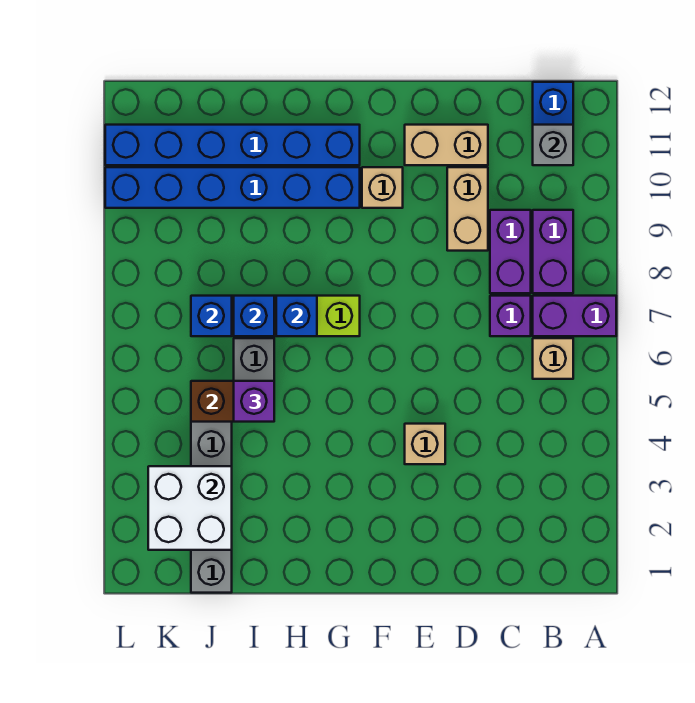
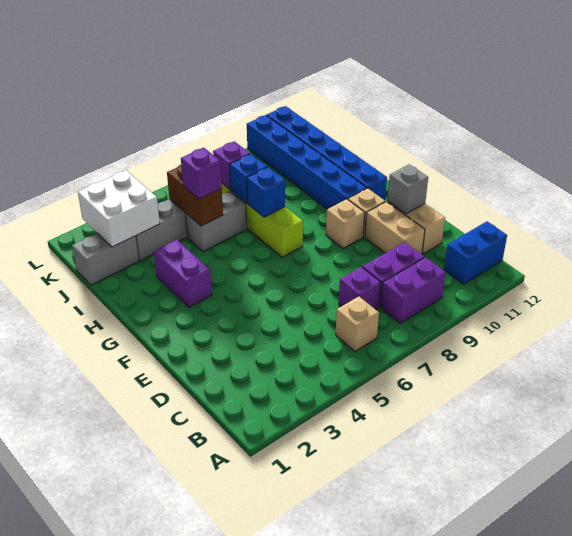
purple 1x2 brick [533,296,616,336] -> purple 1x2 brick moved to [154,240,212,307]
grey 1x1 brick [533,125,573,165] -> grey 1x1 brick moved to [387,164,428,214]
tan 1x2 brick [447,167,488,251] -> tan 1x2 brick turned to [365,202,425,254]
tan 1x1 brick [405,424,445,464] -> tan 1x1 brick moved to [326,199,365,248]
blue 1x1 brick [191,296,232,336] -> purple 1x1 brick [213,141,250,190]

